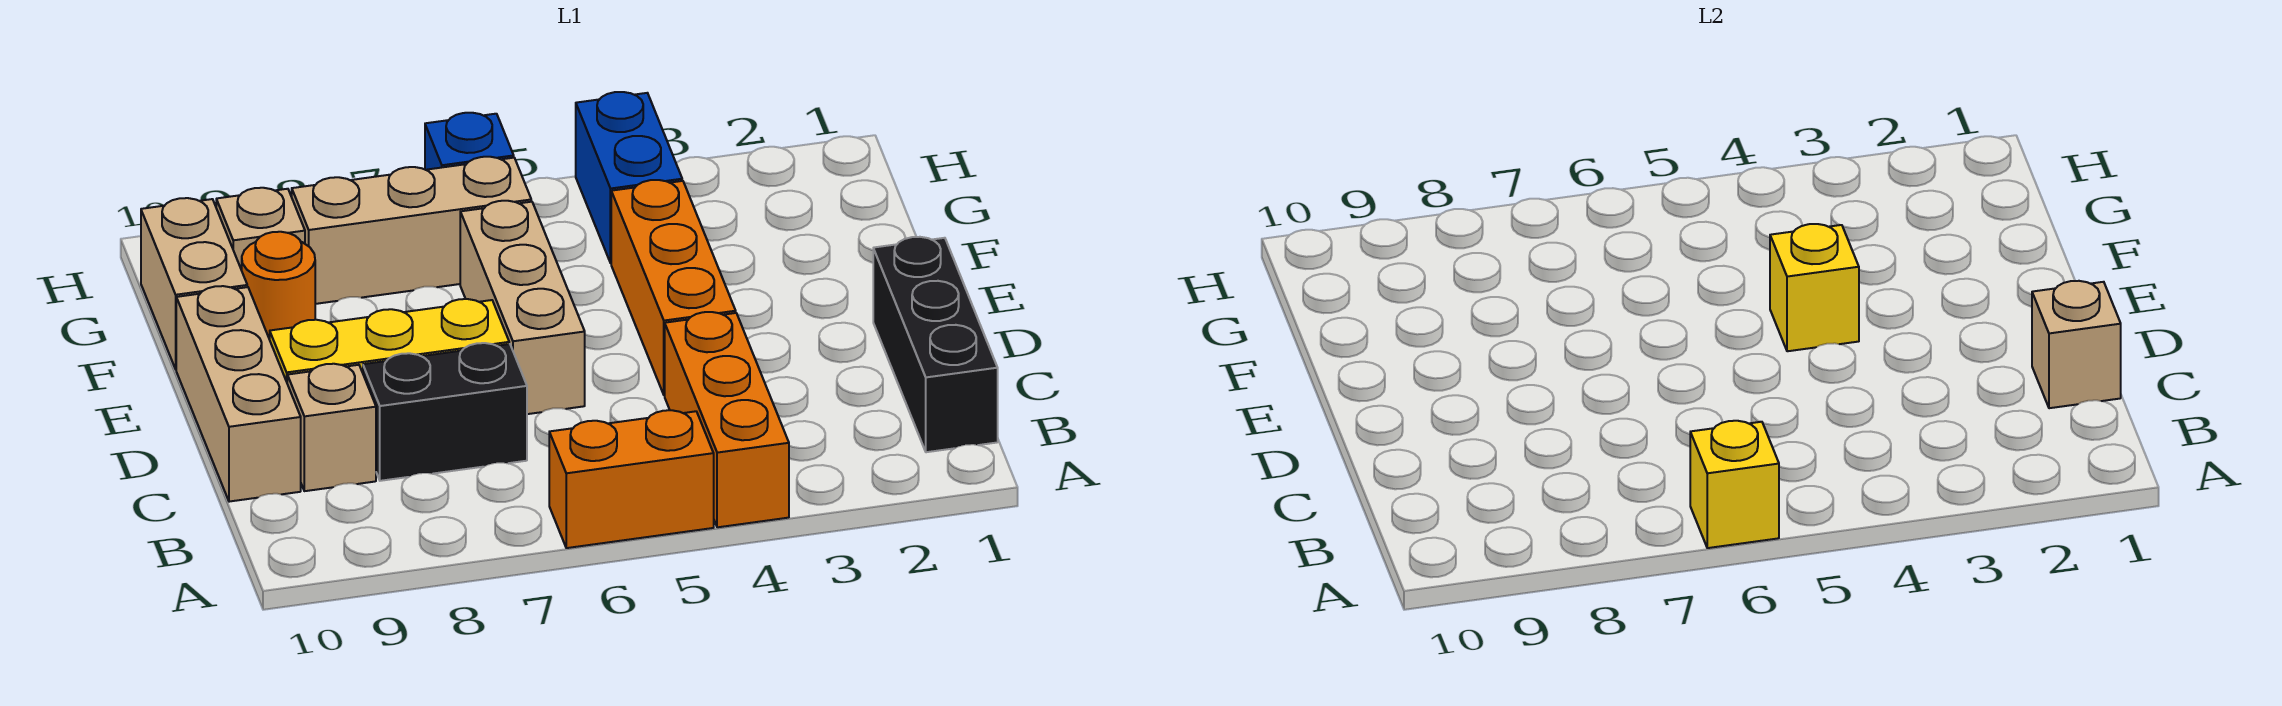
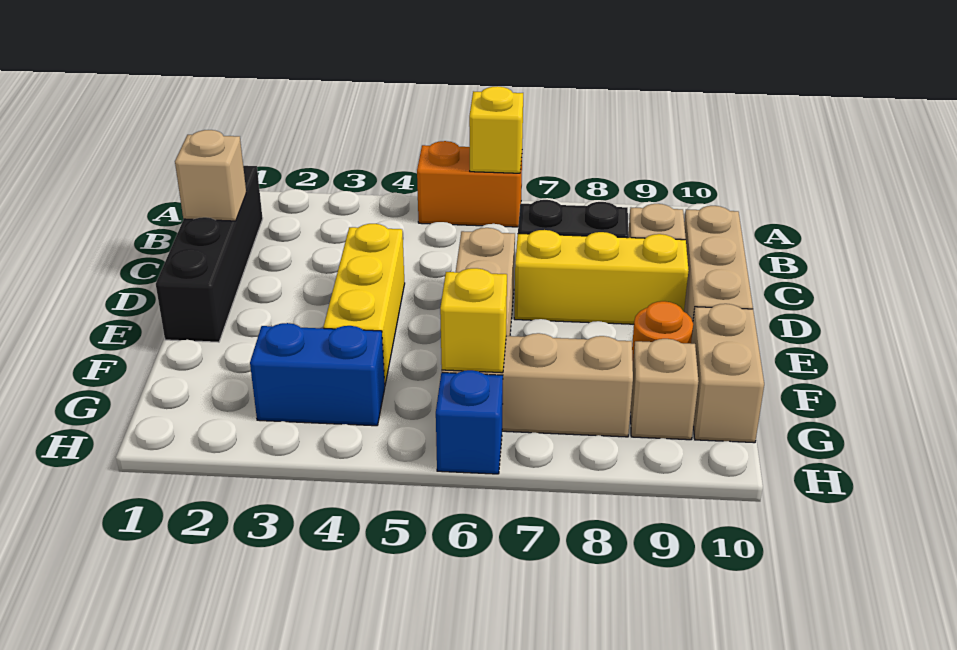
orange 1x3 brick [665,312,789,527] -> none
black 1x3 brick [873,237,998,452] -> black 1x4 brick [156,166,263,342]
orange 1x3 brick [611,180,736,395] -> yellow 1x3 brick [323,224,405,384]
yellow 1x1 brick [1770,224,1859,351] -> yellow 1x1 brick moved to [440,268,507,373]
blue 1x2 brick [576,92,682,263] -> blue 1x2 brick turned to [250,323,385,426]

